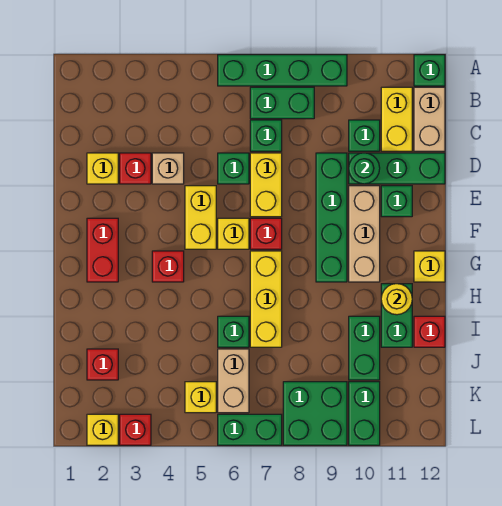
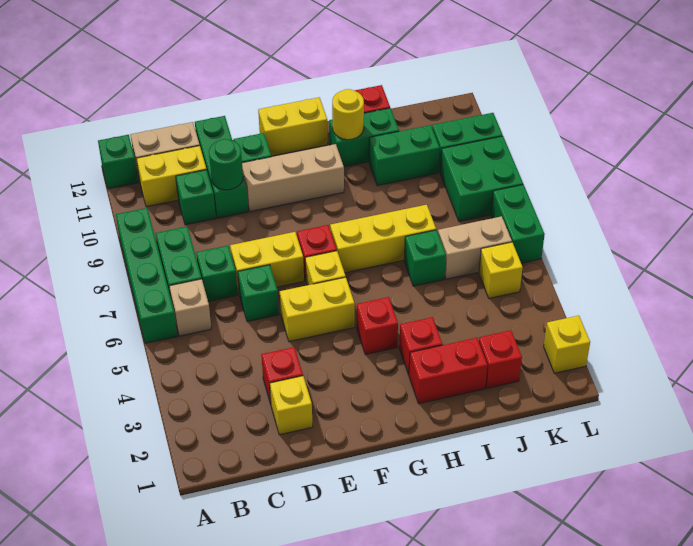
tan 1x1 brick [152,153,184,184] -> tan 1x1 brick moved to [169,279,211,336]
green 1x4 brick [316,153,347,282] -> none
red 1x2 brick [87,218,118,282] -> red 1x2 brick moved to [409,338,487,404]
yellow 1x1 brick [414,251,445,282] -> yellow 1x2 brick [258,97,328,156]
red 1x1 brick [120,414,151,445] -> red 1x1 brick moved to [399,317,442,375]

